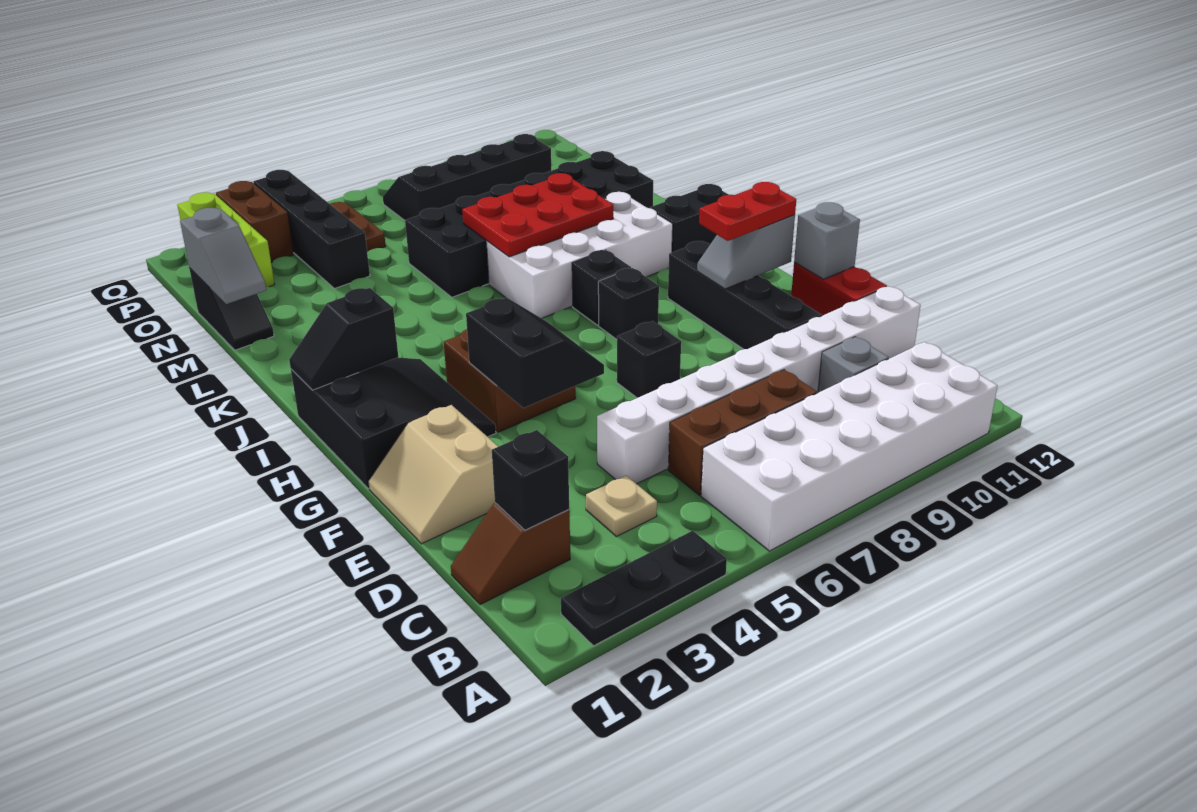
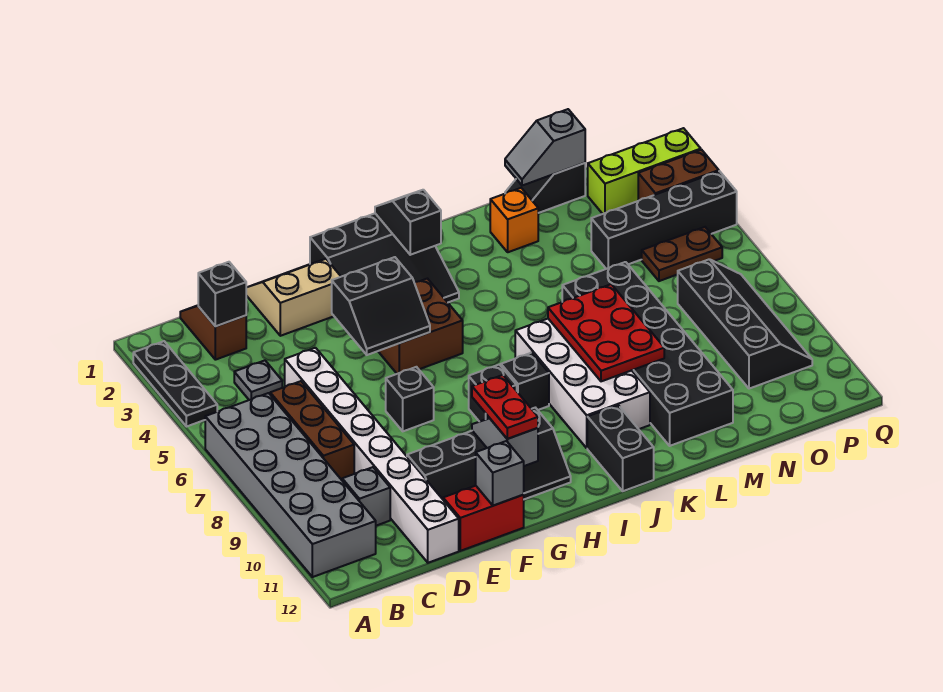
white 2x6 brick [701,342,998,551] -> grey 2x6 brick [205,393,376,577]
tan 1x1 plate [586,476,657,537] -> grey 1x1 plate [234,360,282,400]
none -> orange 1x1 brick [490,188,538,252]

